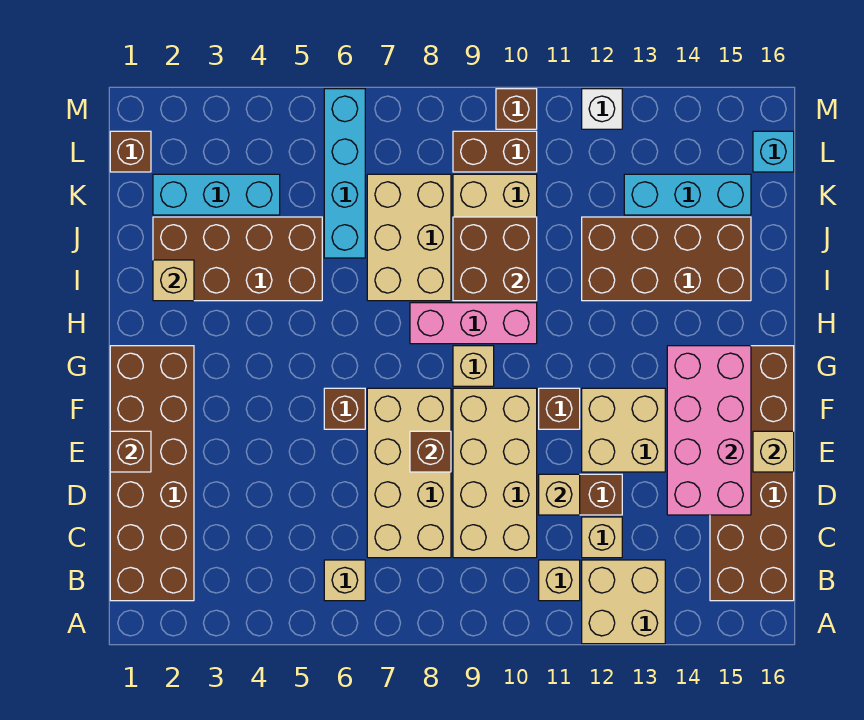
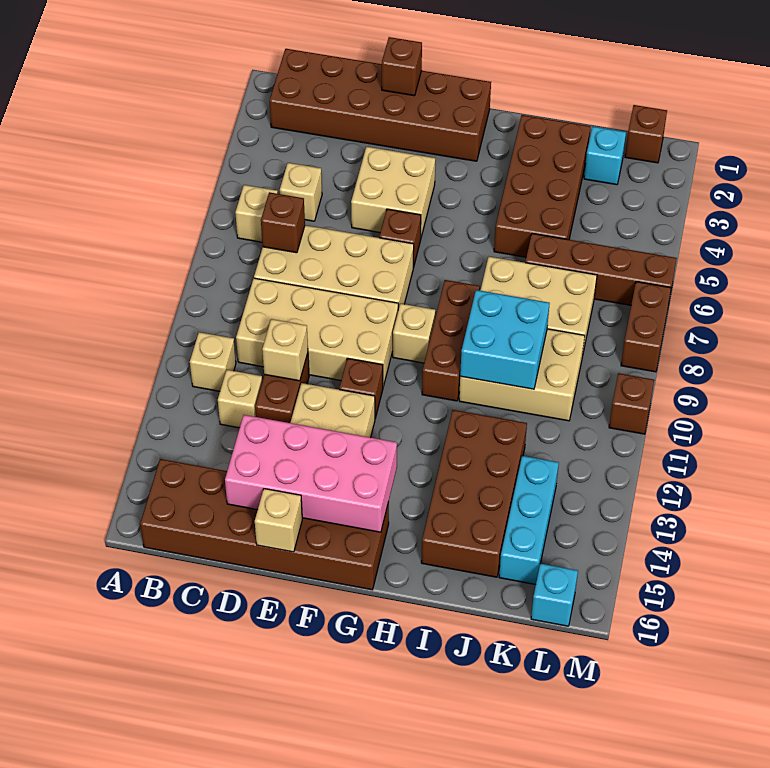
tan 2x2 brick [582,560,665,644] -> tan 2x2 brick moved to [351,147,435,237]
brown 1x1 brick [410,431,451,472] -> brown 1x1 brick moved to [261,192,305,253]
pink 1x3 brick [410,303,537,344] -> brown 1x3 brick [422,280,480,401]
tan 1x1 brick [153,260,194,301] -> tan 1x1 brick moved to [280,163,322,221]
brown 2x2 brick [453,217,537,301] -> cyan 2x2 brick [460,290,550,389]
cyan 1x4 brick [324,89,365,258] -> brown 1x4 brick [525,234,677,305]
cyan 1x3 brick [153,174,280,215] -> cyan 1x1 brick [584,127,626,185]
brown 1x2 brick [453,131,537,172] -> brown 1x2 brick moved to [621,282,671,372]
white 1x1 brick [582,89,622,129] -> none

